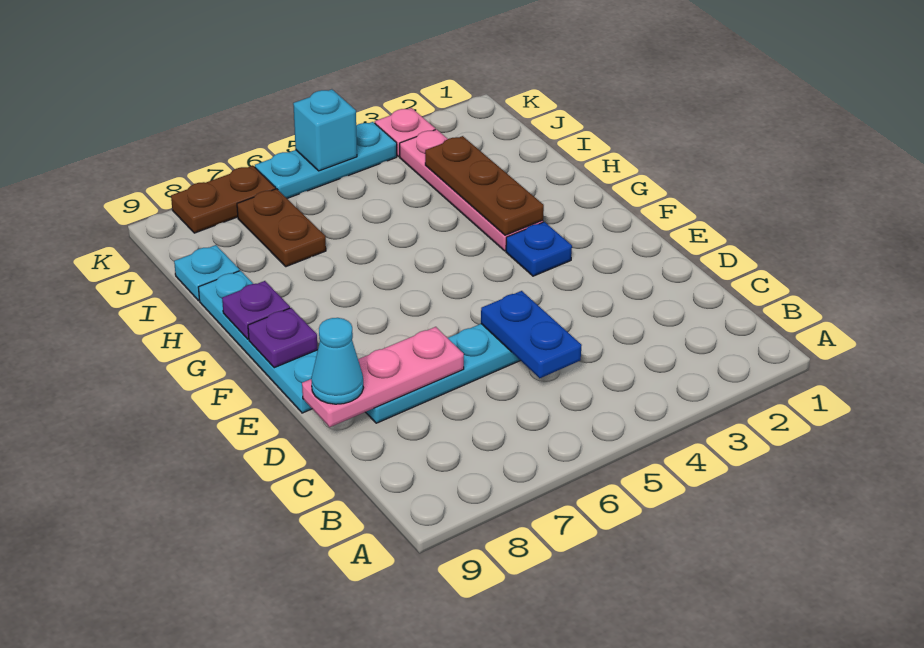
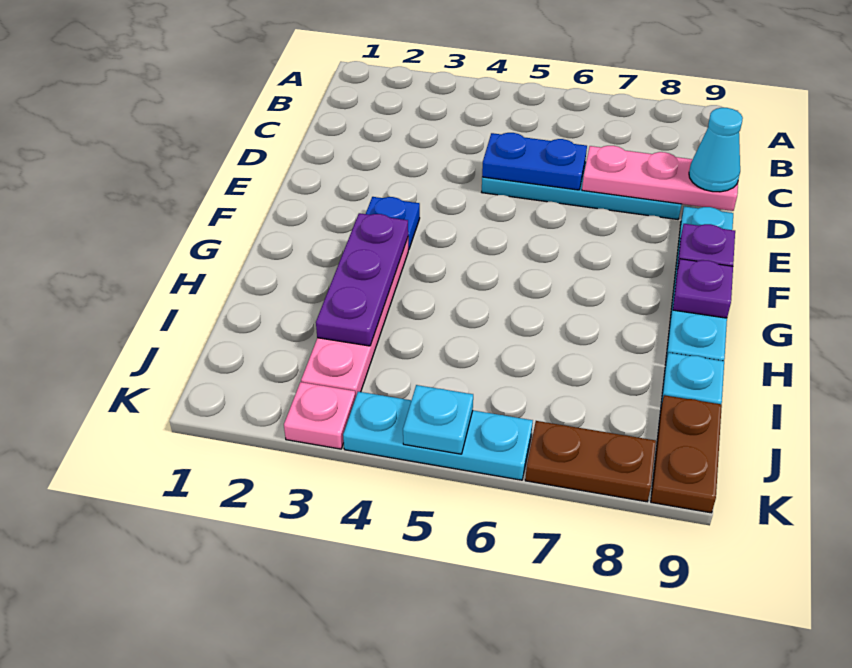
blue 1x2 plate [481,291,582,378] -> blue 1x2 plate turned to [482,133,587,190]
brown 1x3 plate [425,136,544,235] -> purple 1x3 plate [316,213,408,346]
brown 1x2 plate [237,189,326,267] -> brown 1x2 plate moved to [651,395,722,513]
cyan 1x1 brick [293,89,357,171] -> cyan 1x1 plate [403,385,473,454]

